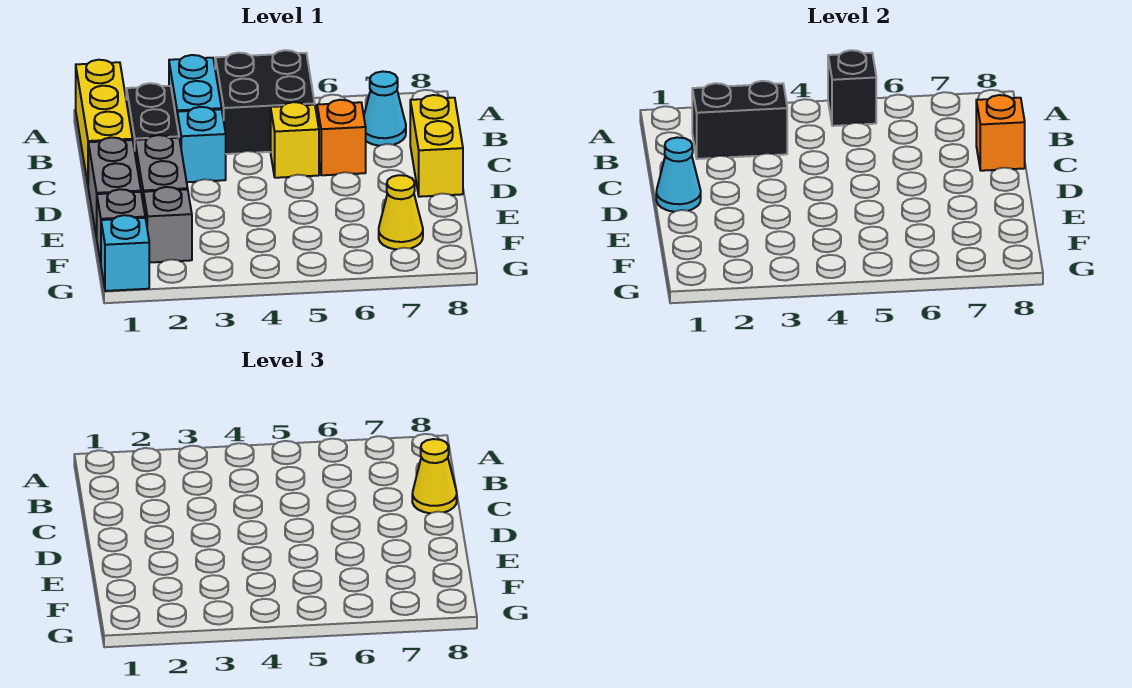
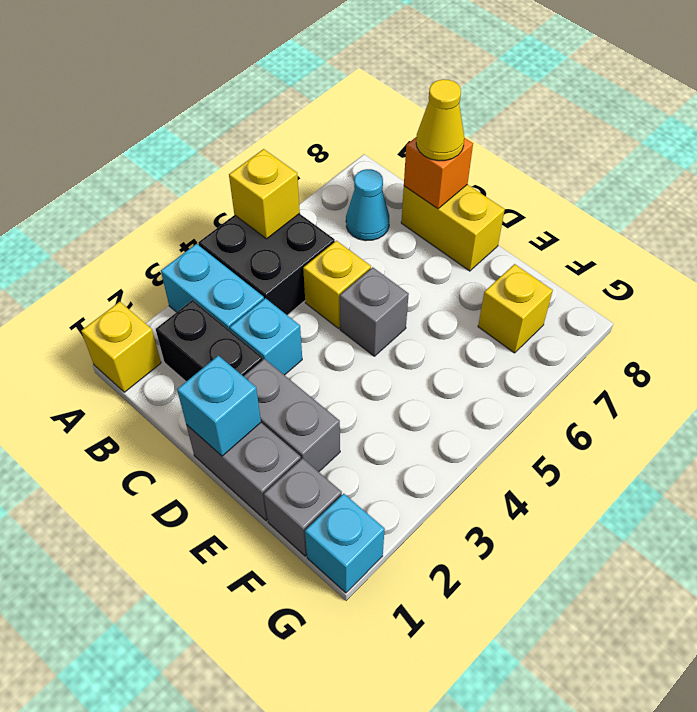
yellow 1x3 brick [76,60,133,183] -> yellow 1x1 brick [81,302,161,392]
black 1x1 brick [828,50,876,126] -> yellow 1x1 brick [229,149,300,239]
black 1x2 brick [692,81,787,159] -> none
orange 1x1 brick [317,100,366,175] -> none
cyan 1x1 cone [656,137,701,212] -> cyan 1x1 brick [177,356,261,456]
grey 1x1 brick [143,187,192,263] -> grey 1x1 brick moved to [340,267,409,356]
yellow 1x1 cone [379,175,423,249] -> yellow 1x1 brick [478,264,553,353]

